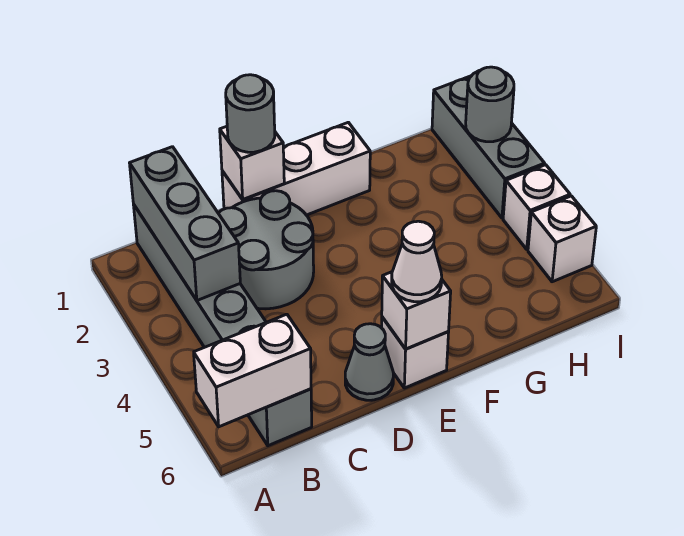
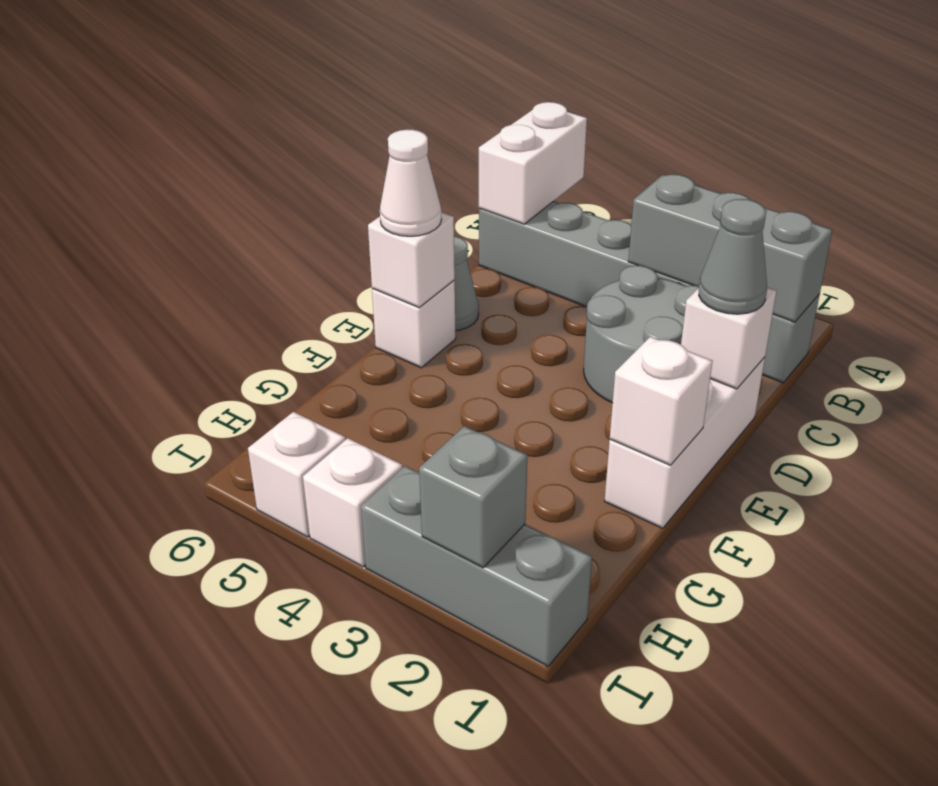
grey 1x1 round brick [226,75,275,152] -> grey 1x1 cone [699,199,767,314]
none -> white 1x1 brick [610,337,713,465]
grey 1x1 round brick [466,67,514,142] -> grey 1x1 brick [419,426,527,568]

